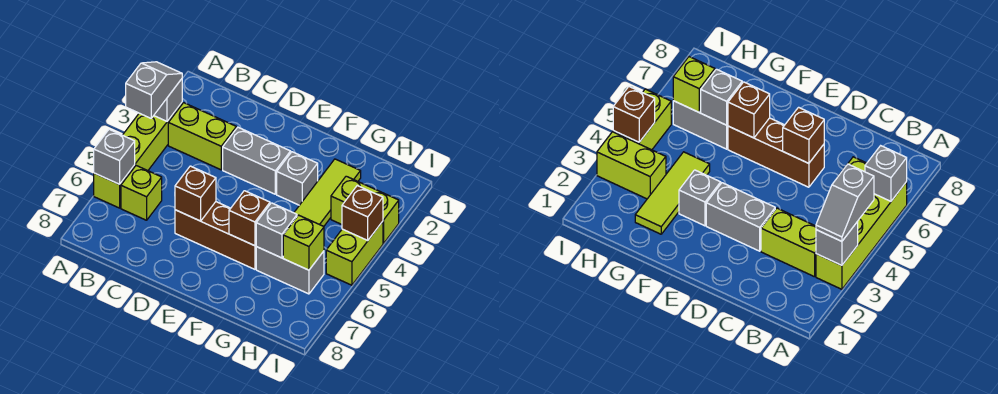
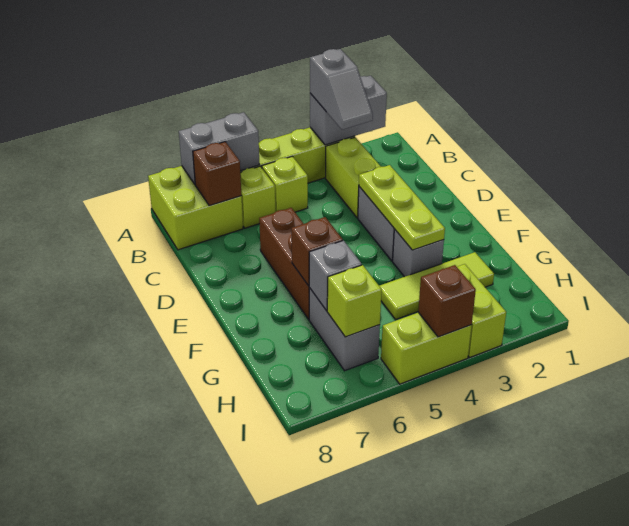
grey 1x1 brick [154,79,182,121] -> grey 1x2 brick [310,76,387,145]
grey 1x2 slope [126,62,182,118] -> grey 1x2 slope turned to [310,49,373,130]
grey 1x1 brick [94,129,135,184] -> grey 1x2 brick [179,112,260,184]
none -> lime 2x2 brick [148,166,243,250]
none -> lime 1x1 brick [262,156,308,212]
none -> lime 1x3 plate [359,165,445,250]
brown 1x1 brick [175,166,216,221] -> brown 1x1 brick moved to [193,142,241,206]

